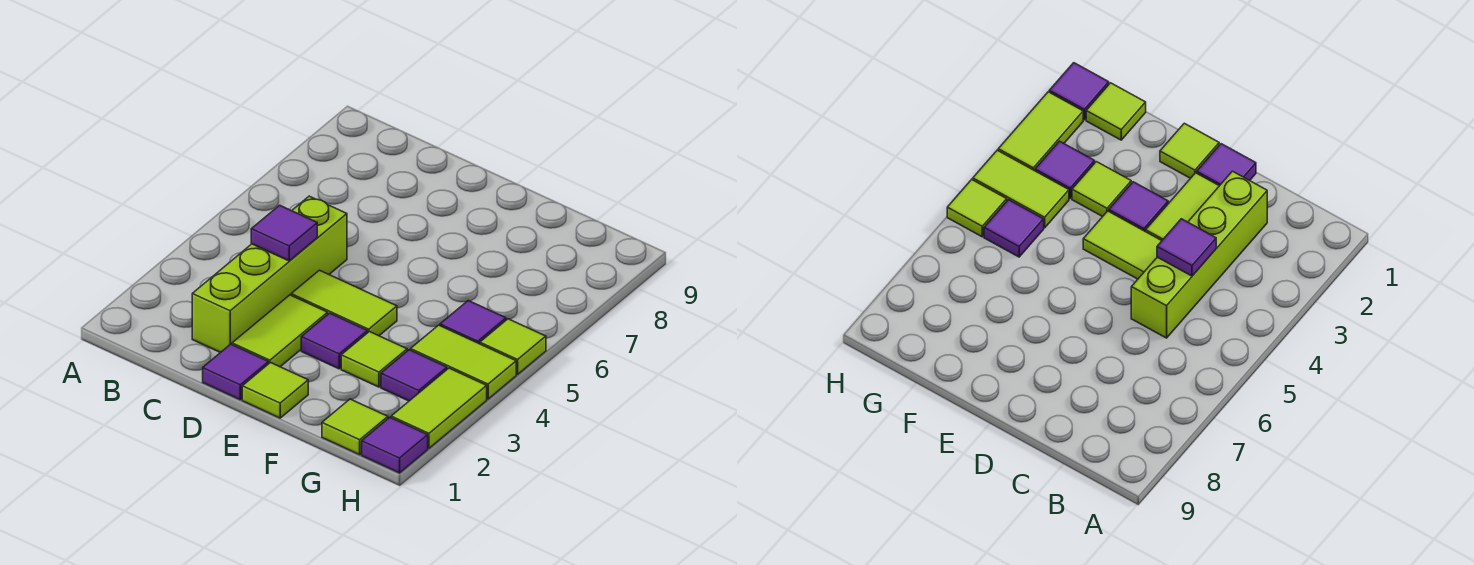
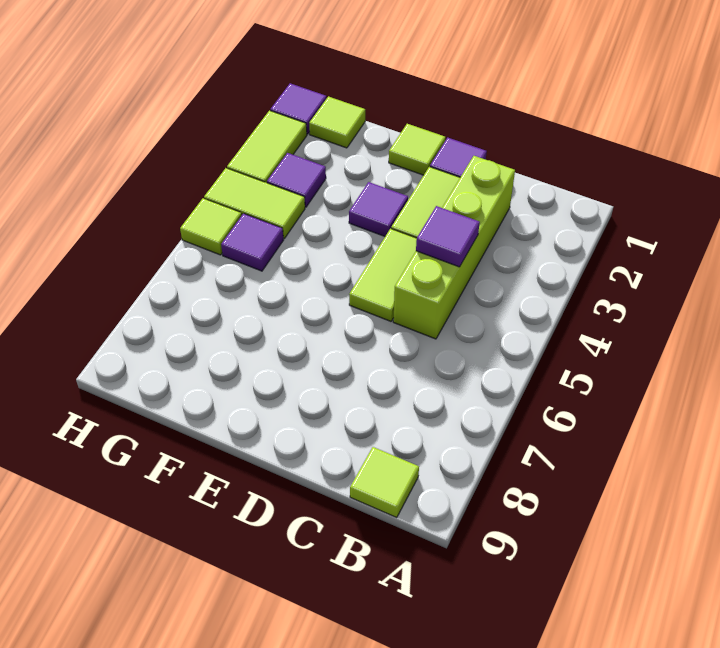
lime 1x2 tile [291,270,397,336] -> lime 1x2 tile turned to [349,229,417,321]
lime 1x1 tile [341,332,407,387] -> lime 1x1 tile moved to [350,447,419,517]

